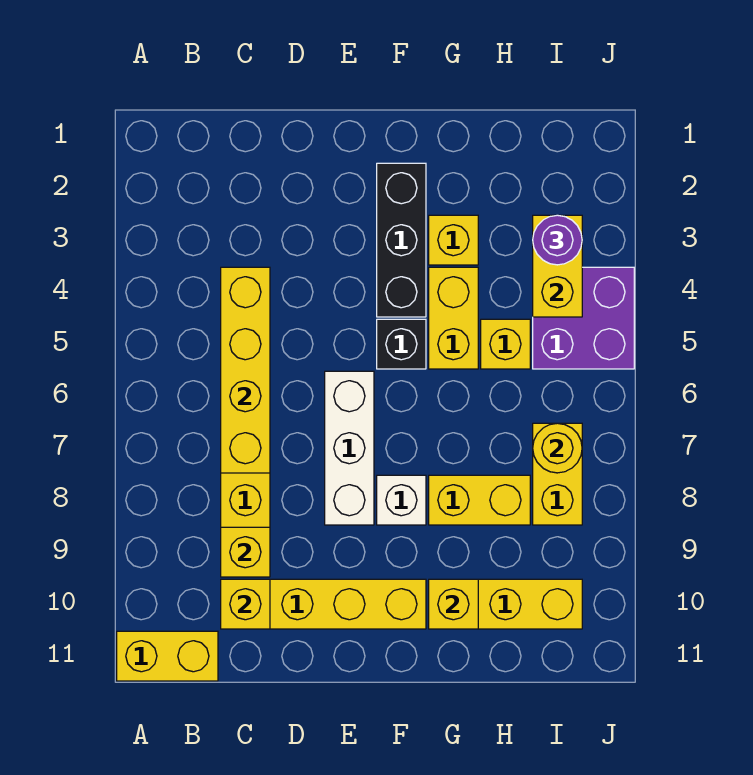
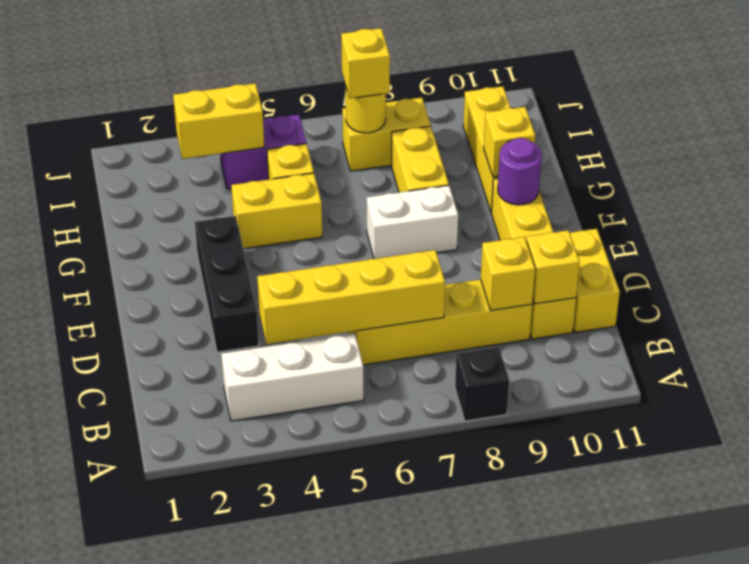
yellow 1x2 brick [117,631,218,681] -> yellow 1x2 brick moved to [570,229,620,332]
white 1x3 brick [325,371,374,525] -> white 1x3 brick moved to [221,333,364,421]
black 1x3 brick [377,163,426,317] -> black 1x3 brick turned to [195,216,259,352]
black 1x1 brick [377,319,426,369] -> black 1x1 brick moved to [455,347,509,421]
white 1x1 brick [377,475,426,525] -> white 1x2 brick [367,185,458,259]
yellow 1x1 brick [429,215,478,265] -> yellow 1x1 brick moved to [341,28,390,99]
purple 1x1 round brick [533,215,582,265] -> purple 1x1 round brick moved to [498,138,542,205]
purple 2x2 brick [533,267,634,369] -> purple 1x2 brick [220,115,306,189]

